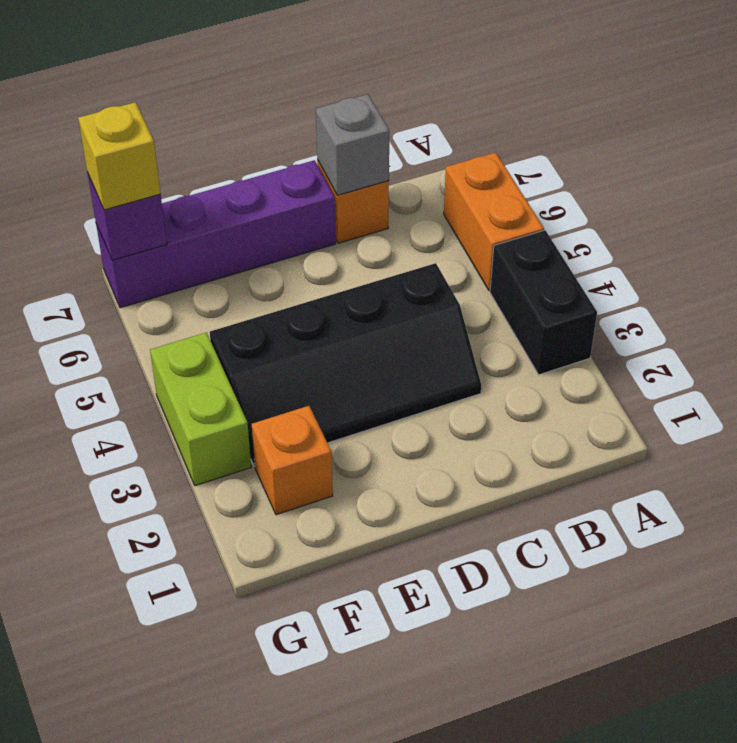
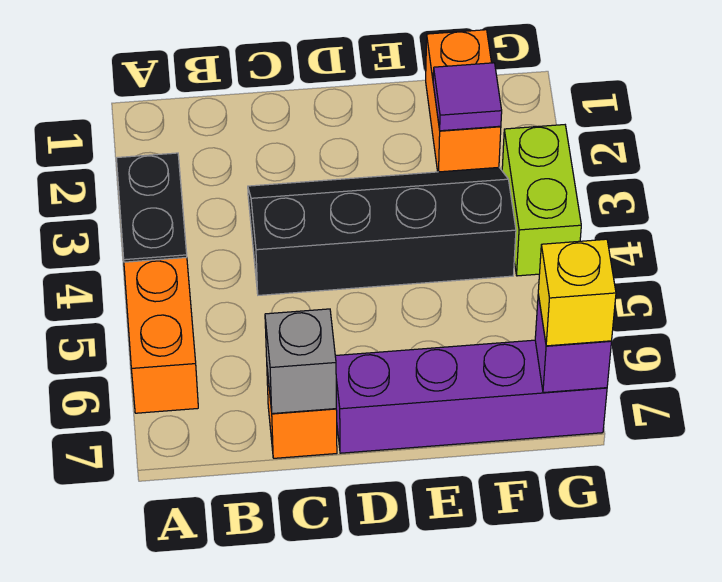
orange 1x1 brick [252,406,333,515] -> orange 1x2 brick [426,30,501,172]
none -> purple 1x1 tile [433,63,502,131]

